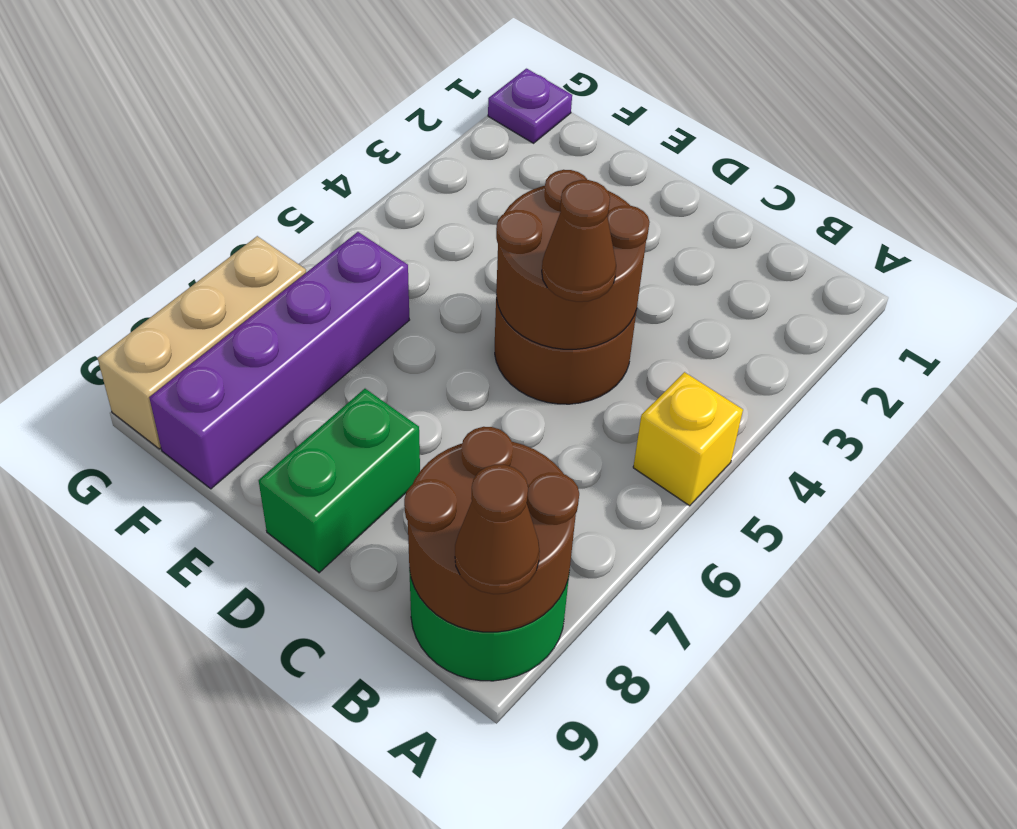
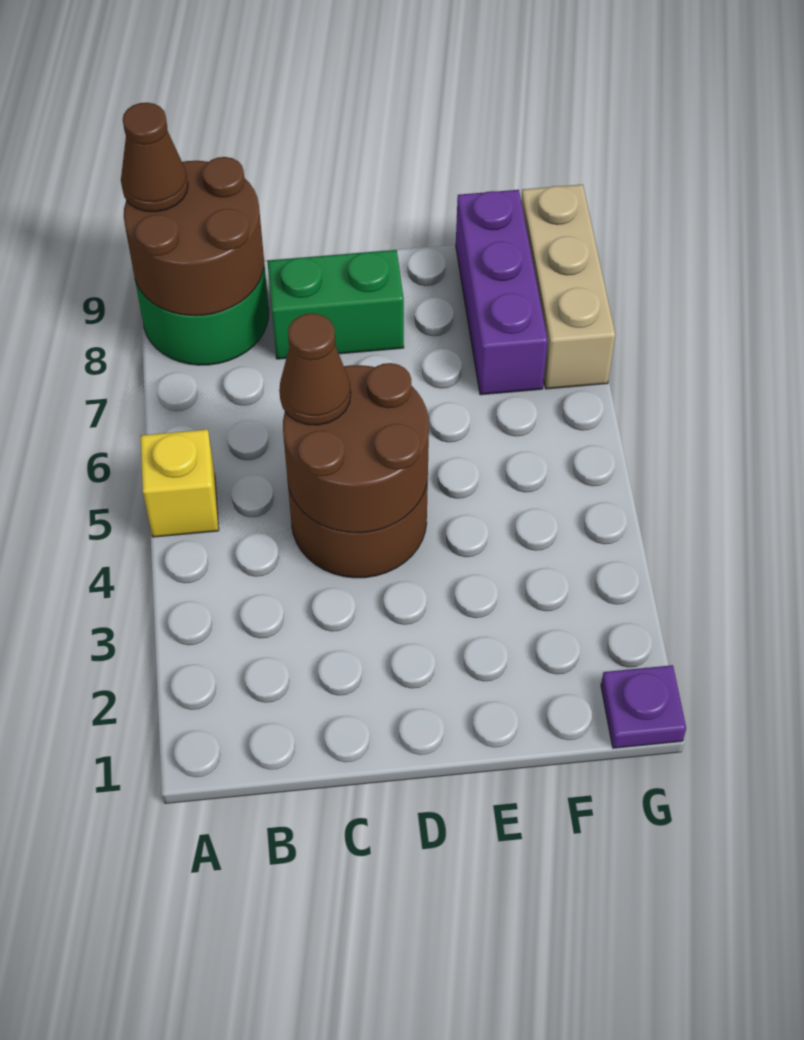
green 1x2 brick [259,389,420,573] -> green 1x2 brick turned to [267,250,404,359]
purple 1x4 brick [149,232,409,489] -> purple 1x3 brick [456,190,548,395]

